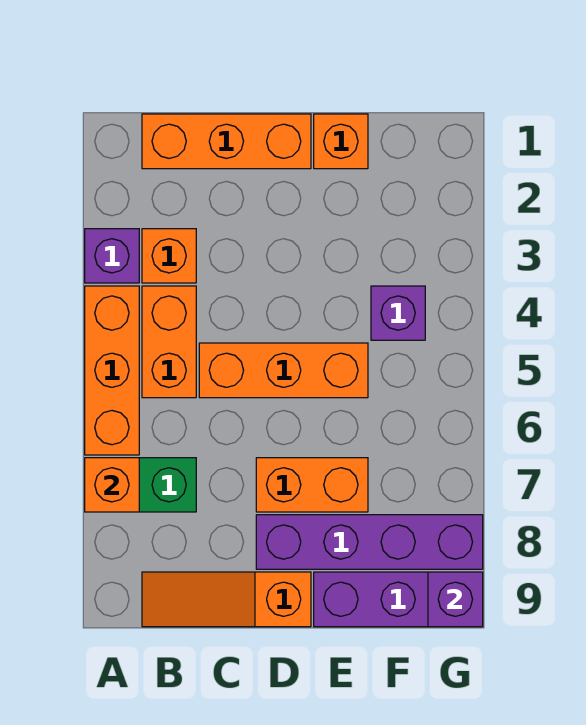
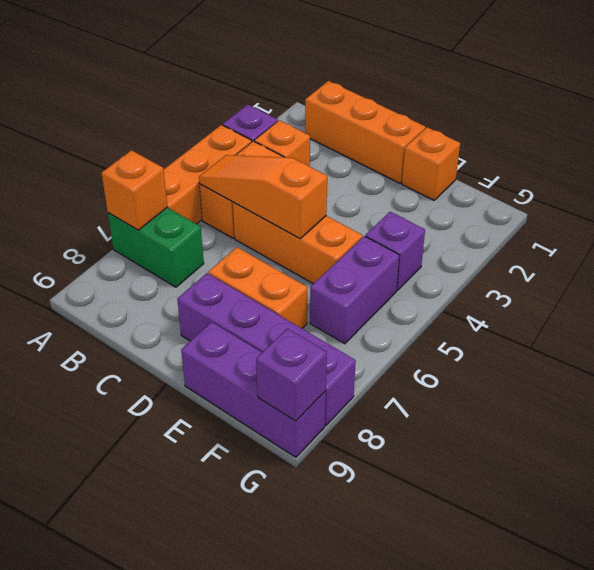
orange 1x3 slope [142,572,311,627] -> orange 1x3 slope moved to [199,155,327,239]
none -> purple 1x2 brick [310,236,400,344]

